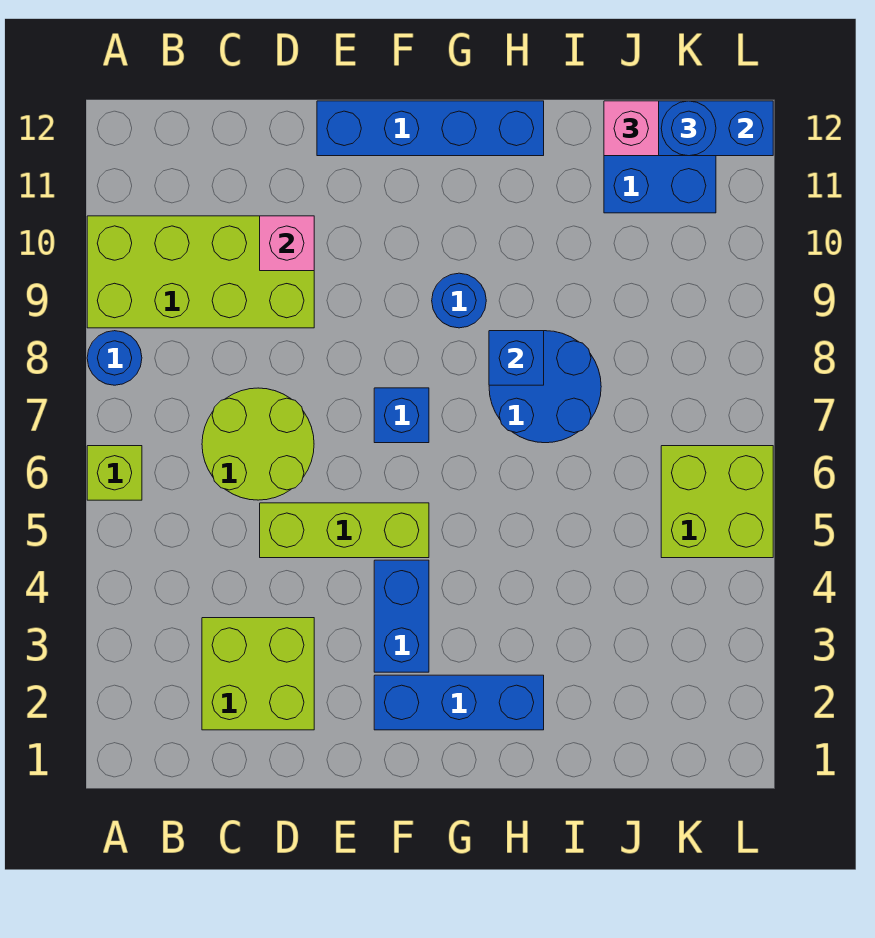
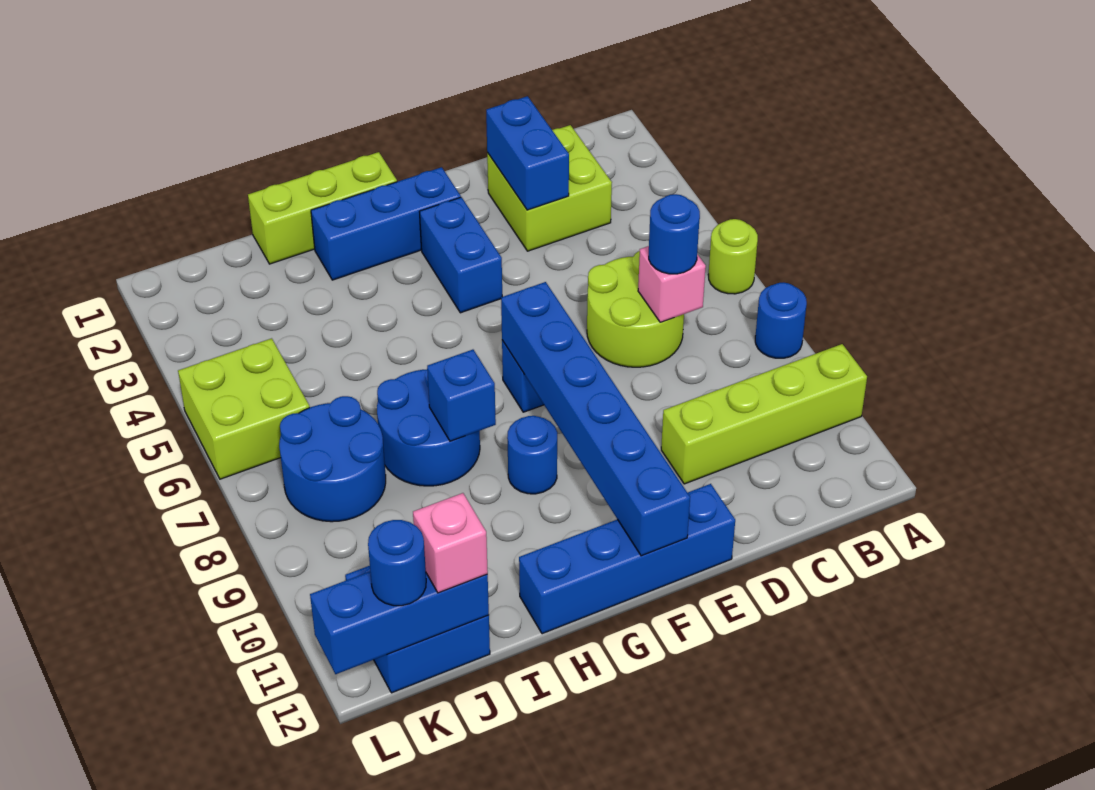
lime 1x1 brick [87,446,142,500] -> lime 1x1 round brick [708,219,758,294]
lime 2x4 brick [87,216,314,328] -> lime 1x4 brick [661,344,867,484]
none -> blue 1x1 round brick [649,194,700,274]
none -> blue 1x2 brick [486,96,569,210]
lime 1x3 brick [260,503,429,558] -> lime 1x3 brick moved to [248,152,397,264]
pink 1x1 brick [260,216,314,271] -> pink 1x1 brick moved to [638,246,706,322]
none -> blue 1x6 brick [501,282,690,556]
none -> blue 2x2 round brick [279,396,386,522]

